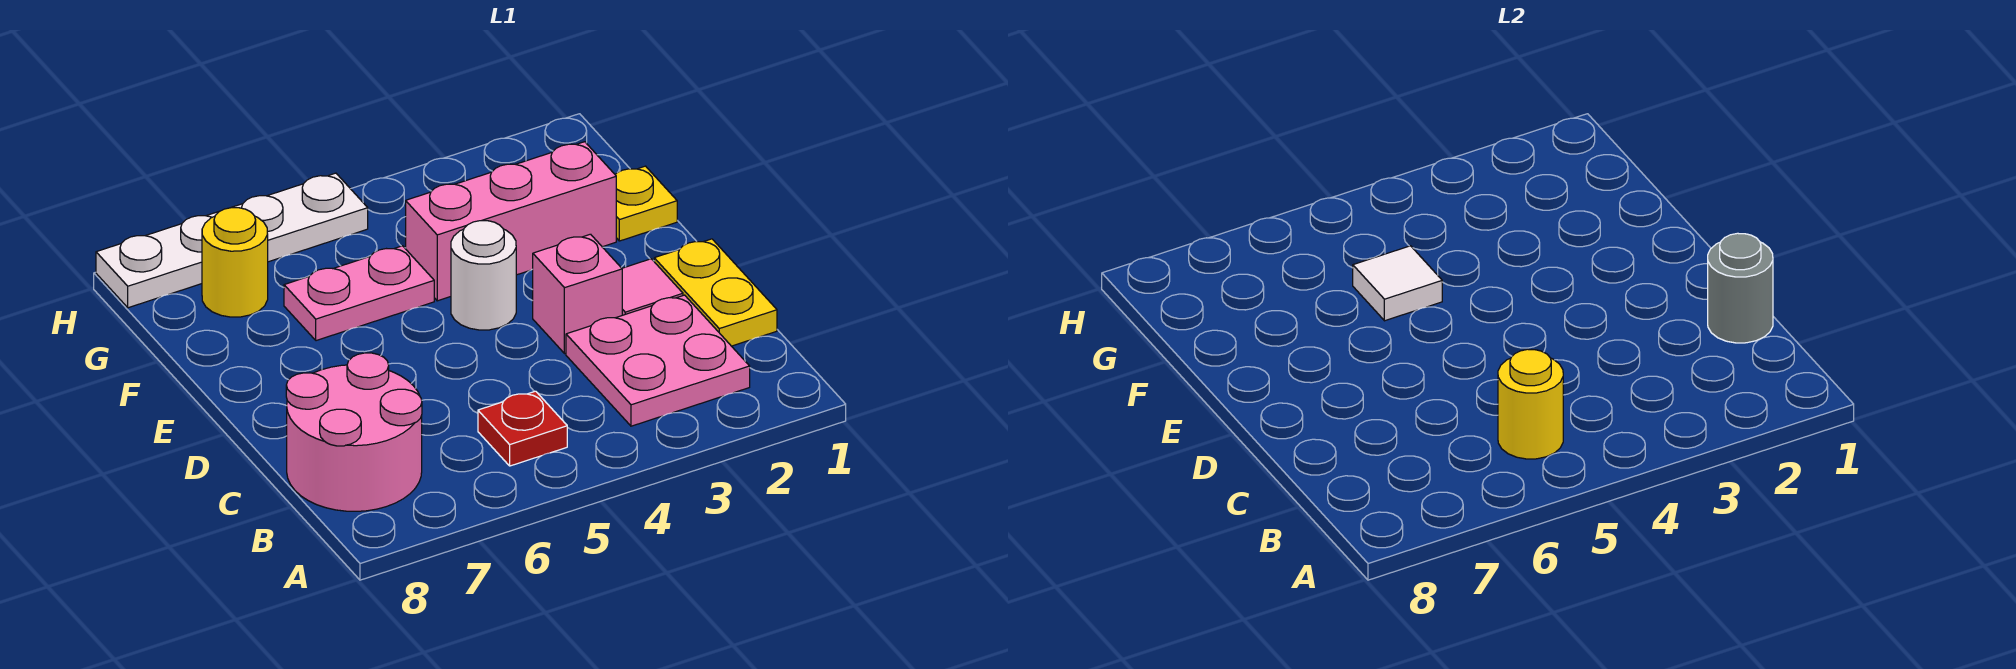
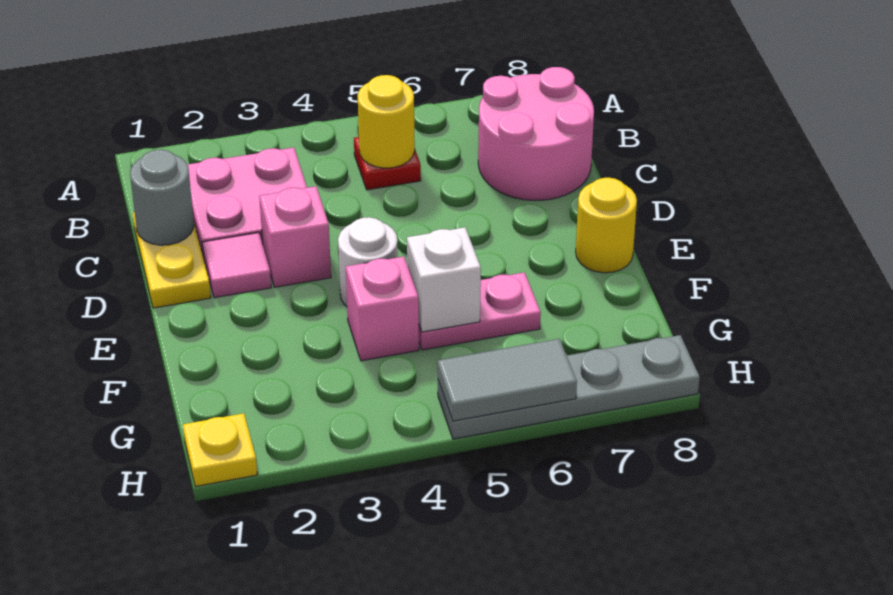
yellow 1x1 plate [615,166,677,241] -> yellow 1x1 plate moved to [183,413,257,487]
pink 1x3 brick [406,142,616,301] -> pink 1x1 brick [346,257,419,361]
white 1x1 tile [1353,246,1442,321] -> white 1x1 brick [407,227,481,332]
yellow 1x1 round brick [202,208,268,317] -> yellow 1x1 round brick moved to [576,178,637,273]
white 1x4 plate [96,173,368,308] -> grey 1x4 plate [438,335,700,439]
none -> grey 1x2 tile [438,339,577,421]

